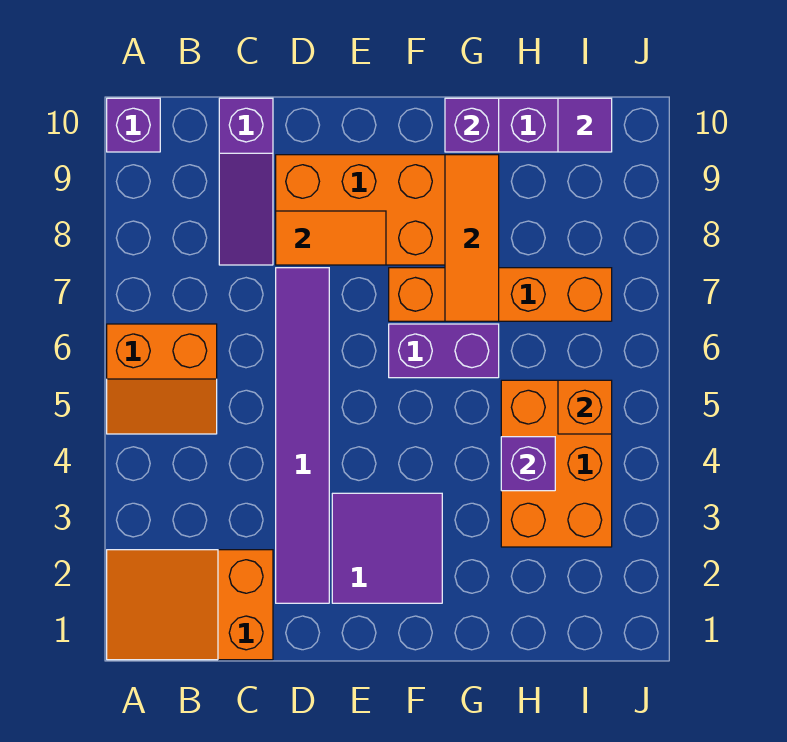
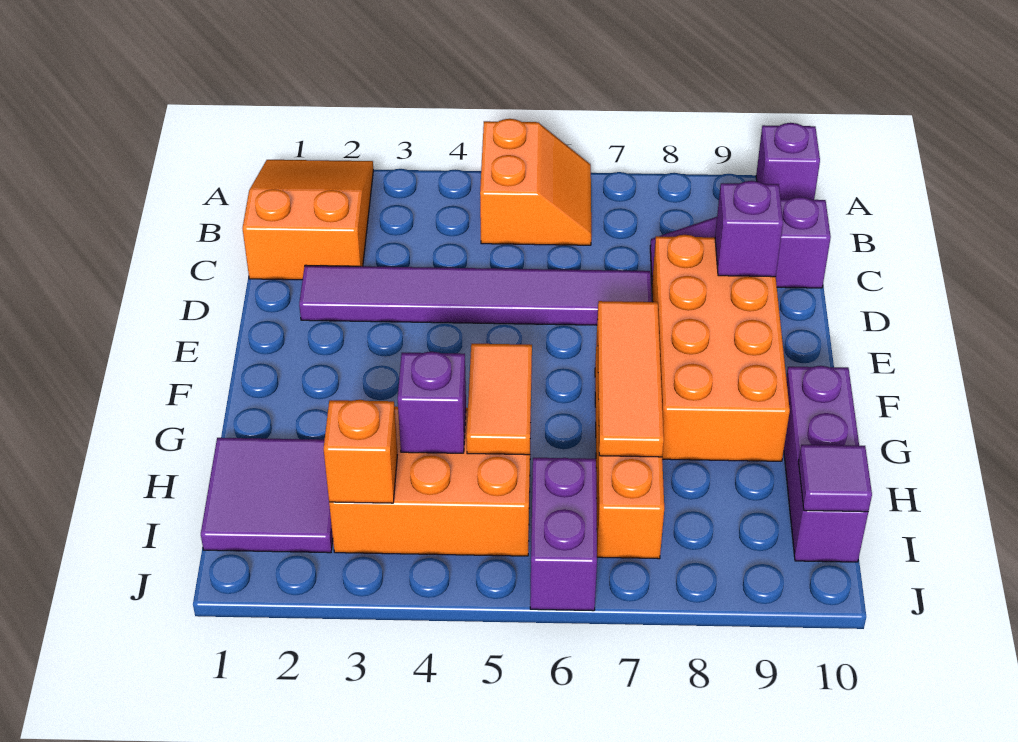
orange 2x2 slope [107,324,217,434] -> orange 2x2 slope turned to [480,119,591,245]
orange 1x2 tile [276,211,386,265] -> orange 1x2 tile moved to [466,344,532,455]
purple 2x2 tile [332,493,442,603] -> purple 2x2 tile moved to [201,438,333,553]
purple 1x2 brick [389,324,499,378] -> purple 1x2 brick moved to [530,458,597,611]
orange 1x3 tile [445,155,499,321] -> orange 1x3 tile turned to [597,301,664,457]
purple 1x1 brick [445,98,499,152] -> purple 1x1 brick moved to [715,181,783,277]
orange 1x1 brick [558,380,612,434] -> orange 1x1 brick moved to [324,400,397,503]

